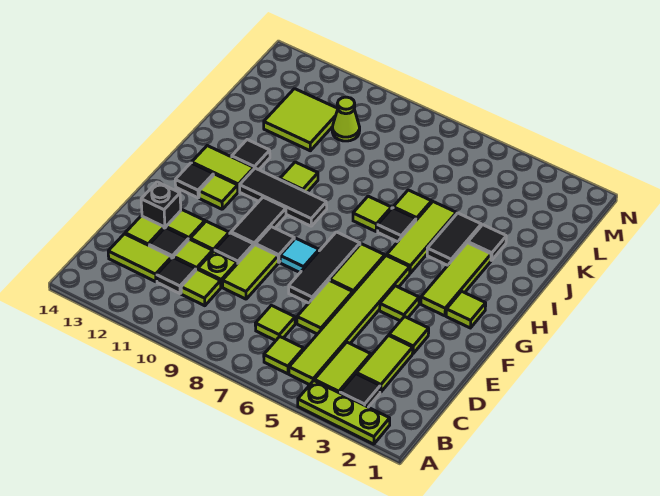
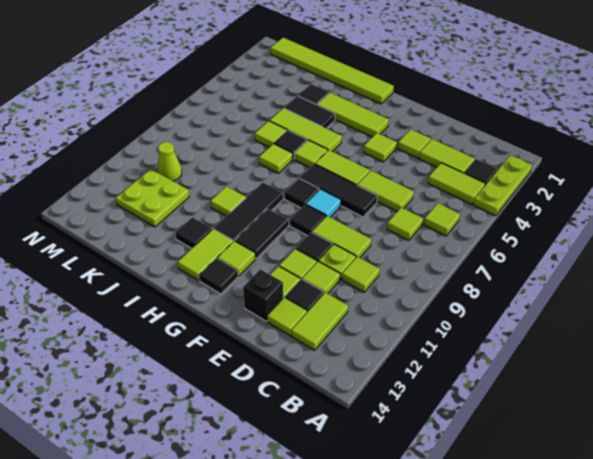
lime 1x6 tile [289,255,410,385] -> lime 1x6 tile moved to [270,38,394,104]
black 1x1 tile [157,257,196,293] -> black 1x1 tile moved to [285,178,319,208]
black 1x2 tile [231,197,286,245] -> black 1x2 tile turned to [235,209,288,258]
lime 1x1 tile [446,291,486,328] -> lime 1x1 tile moved to [294,140,328,168]
lime 2x2 tile [264,89,338,151] -> lime 2x2 plate [116,169,189,227]

